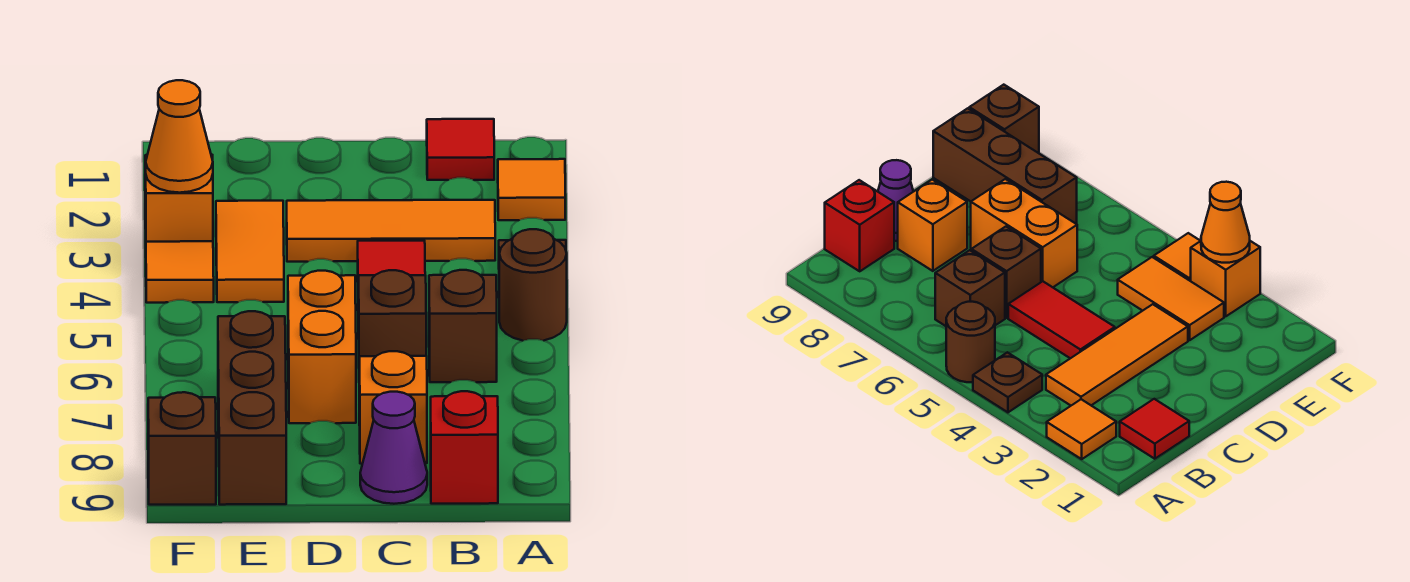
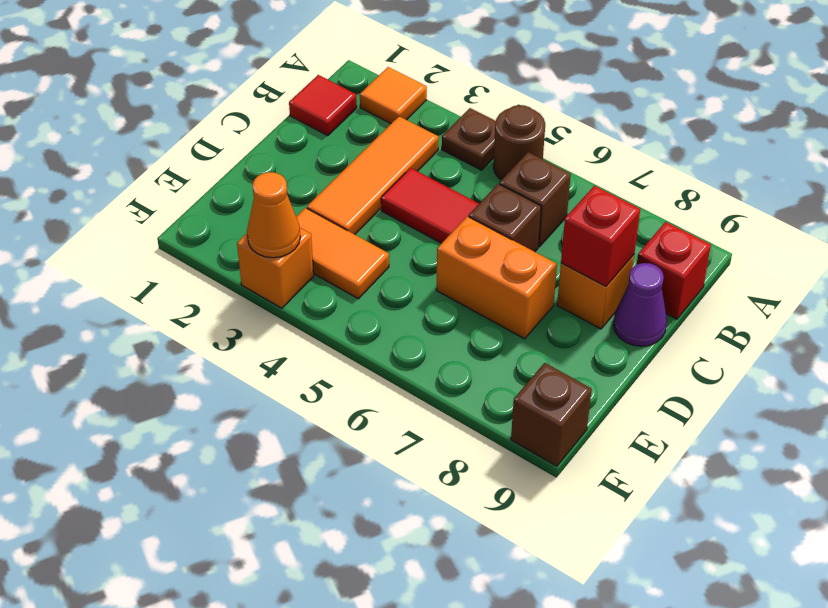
none -> red 1x1 brick [561,186,640,286]
brown 1x3 brick [218,311,286,505] -> none
orange 1x1 tile [146,241,214,303] -> none

